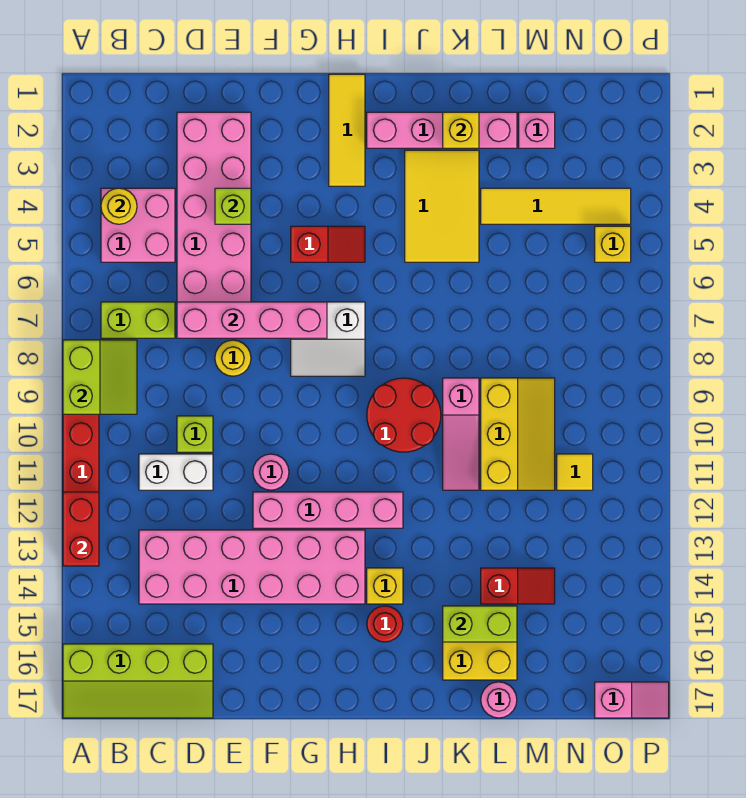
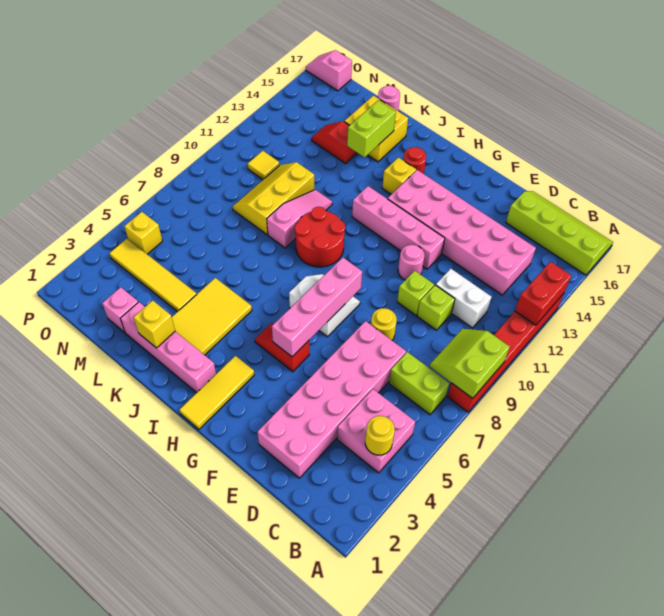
pink 1x4 brick [177,302,327,338] -> pink 1x4 brick turned to [272,258,362,357]
lime 1x1 brick [215,188,251,224] -> lime 1x1 brick moved to [397,271,434,315]
lime 1x2 brick [443,606,517,642] -> lime 1x2 brick turned to [347,101,396,157]

